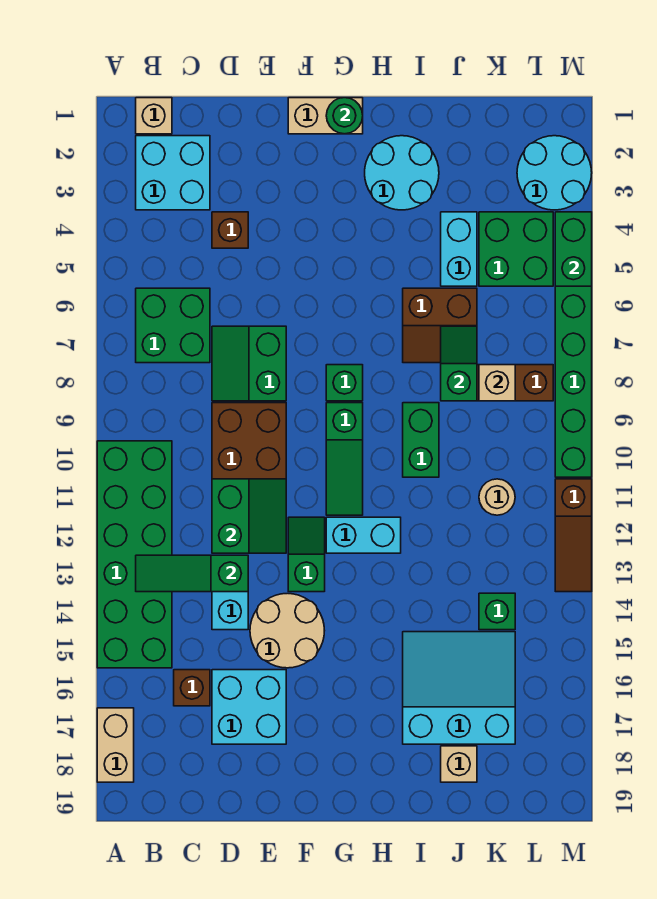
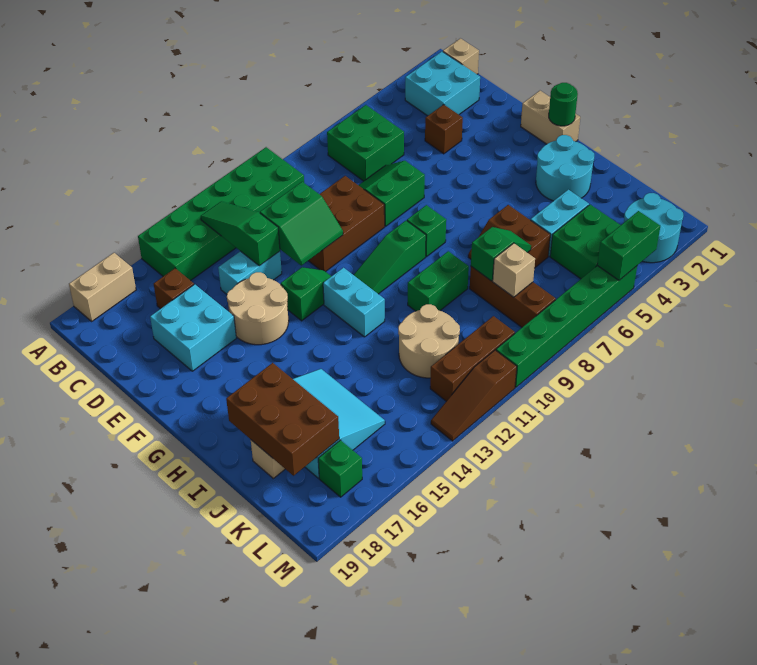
none -> brown 2x3 brick [226,363,339,476]
tan 1x1 round brick [479,479,515,515] -> tan 2x2 round brick [398,304,460,378]
green 1x1 brick [479,593,515,630] -> green 1x1 brick moved to [318,440,362,497]
none -> brown 1x3 brick [430,316,515,401]

